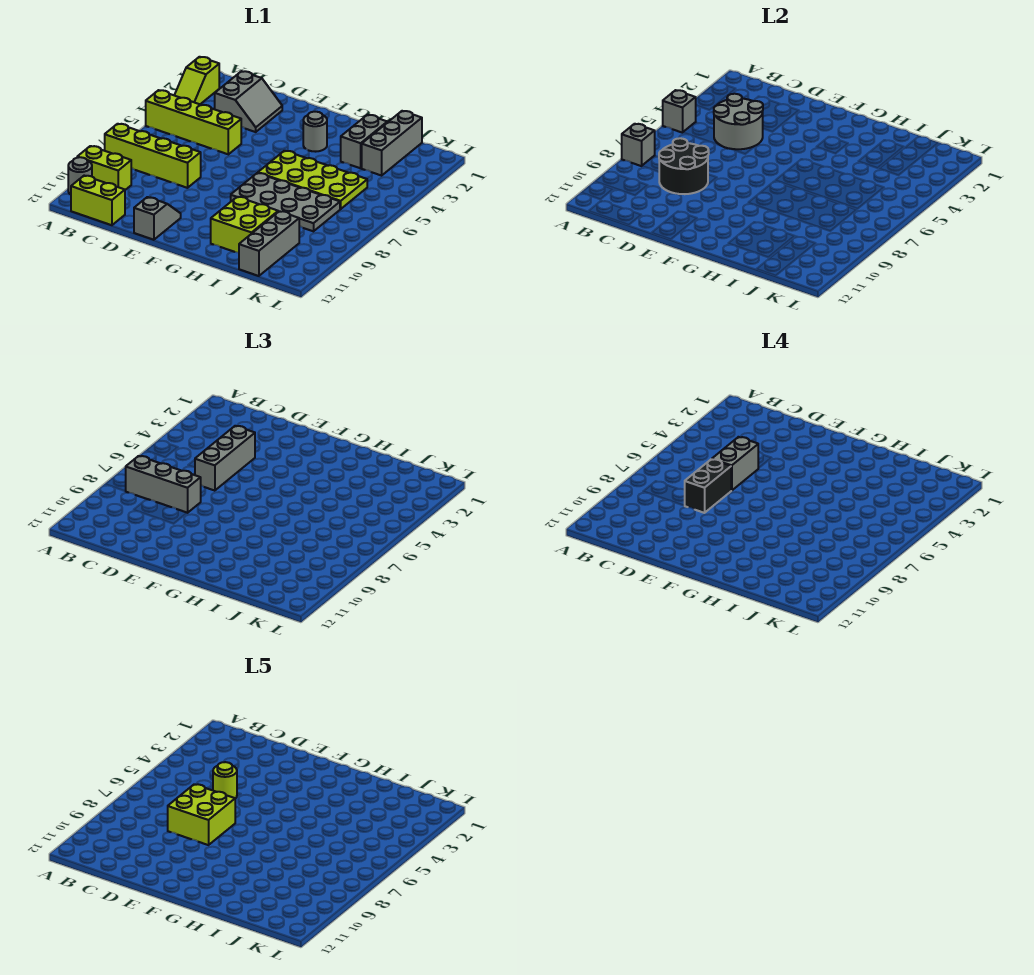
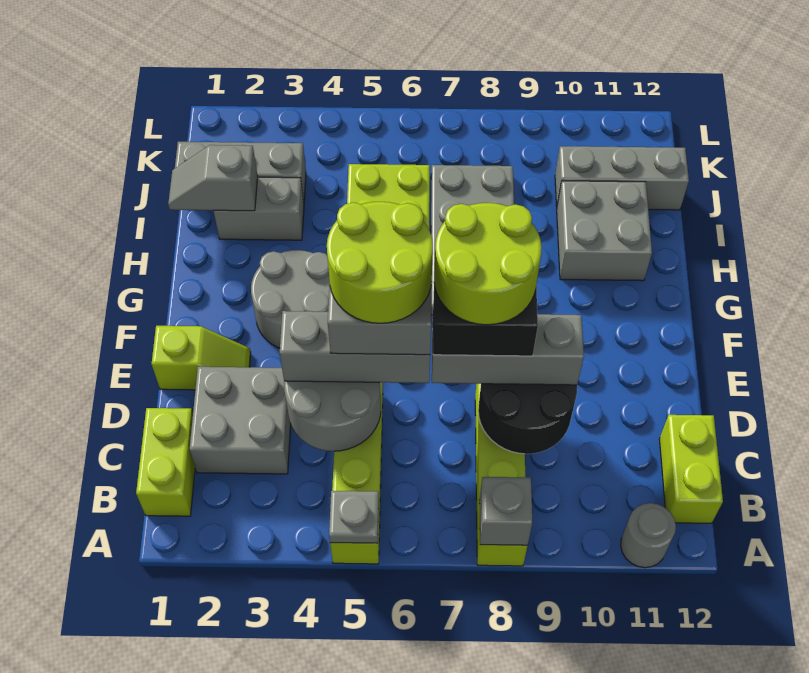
lime 1x2 slope [174,57,219,104] -> lime 1x2 slope moved to [152,326,251,390]
grey 1x1 brick [663,90,696,133] -> grey 1x1 plate [329,491,379,543]
lime 1x2 brick [77,146,131,190] -> lime 1x2 brick moved to [136,408,195,516]
grey 1x3 brick [126,456,201,513] -> grey 1x3 brick turned to [432,314,584,385]
grey 2x2 slope [215,71,282,132] -> grey 2x2 brick [190,367,291,474]
lime 1x1 round brick [213,762,237,799] -> lime 2x2 round brick [327,202,433,323]
lime 2x2 brick [168,784,235,845] -> lime 2x2 round brick [434,203,542,325]
grey 1x2 slope [134,197,181,240] -> grey 1x2 slope moved to [168,145,258,211]
grey 1x1 round brick [303,112,327,152] -> grey 2x2 round brick [251,250,330,348]
lime 2x2 brick [211,197,278,253] -> grey 2x2 brick [557,181,652,281]

